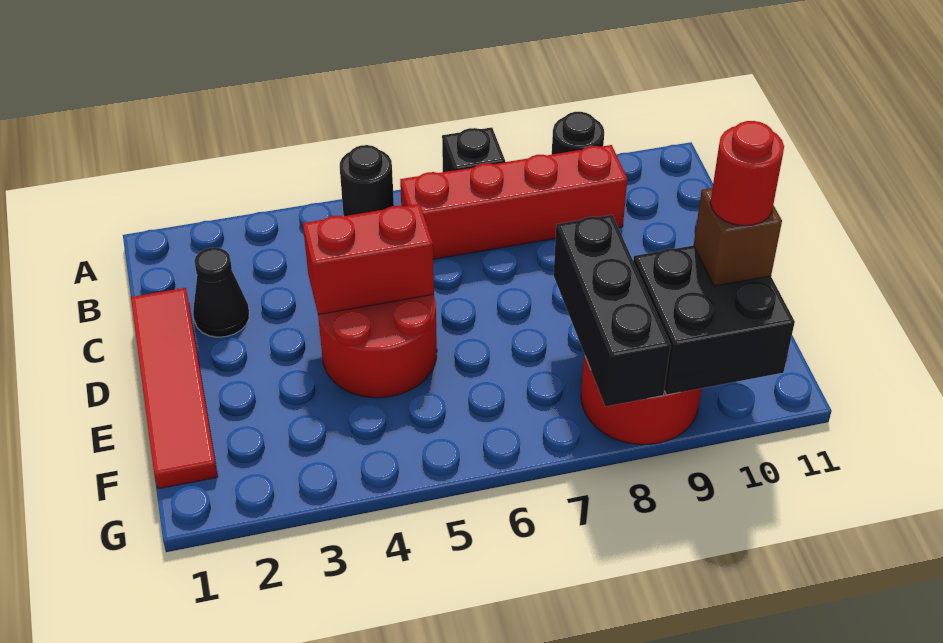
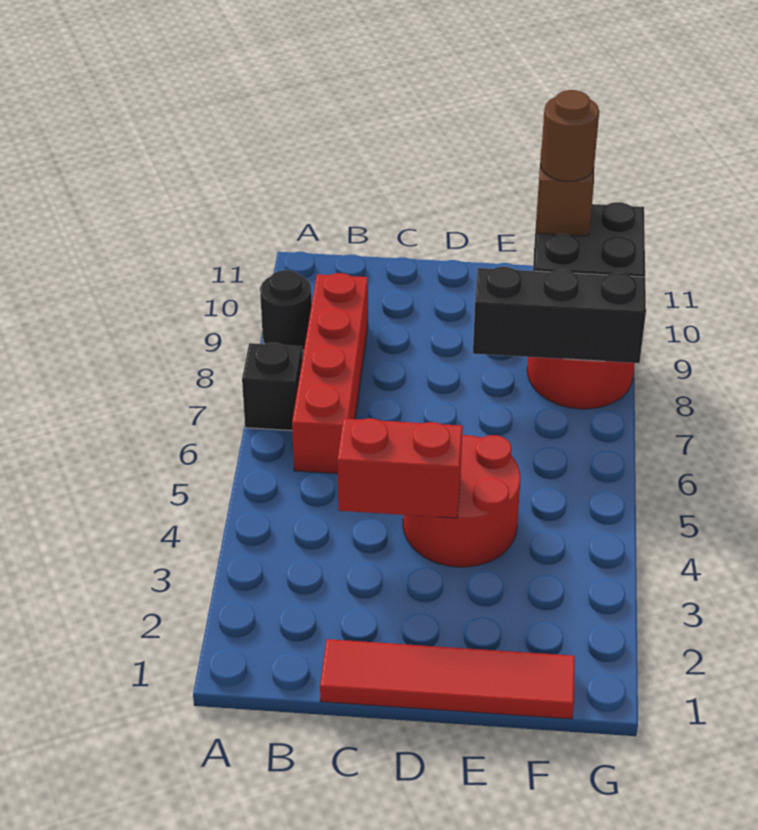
black 1x1 round brick [340,145,394,216] -> none
black 1x1 cone [193,248,249,337] -> none
red 1x2 brick [303,204,434,315] -> red 1x2 brick turned to [337,418,463,518]
red 1x1 round brick [710,121,784,226] -> brown 1x1 round brick [541,90,599,181]

